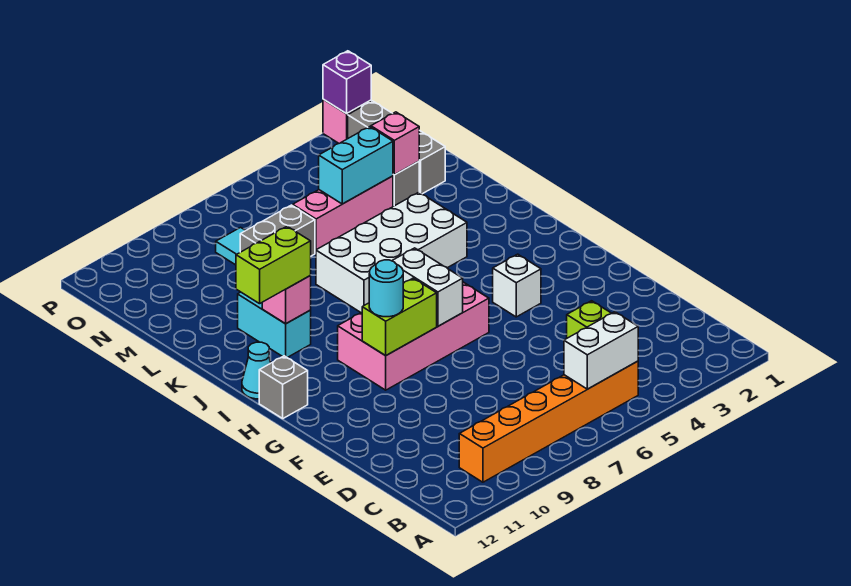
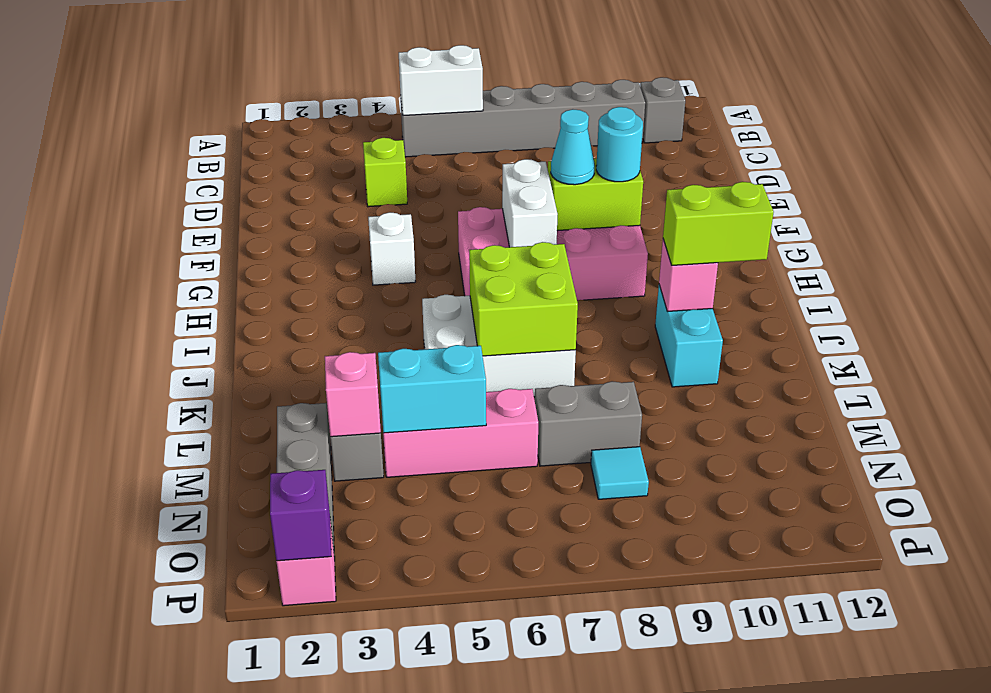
orange 1x6 brick [459,361,638,482] -> grey 1x6 brick [401,80,645,157]
grey 1x1 brick [259,356,308,418] -> grey 1x1 brick moved to [640,77,685,143]
cyan 1x1 cone [242,342,271,399] -> cyan 1x1 cone moved to [551,109,595,185]
white 2x4 brick [316,192,467,312] -> white 2x3 brick [422,295,576,397]
none -> lime 2x2 brick [469,242,578,356]

